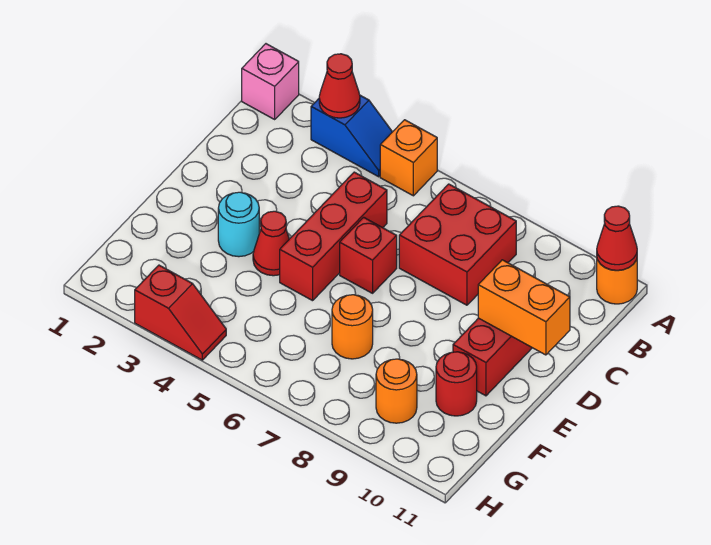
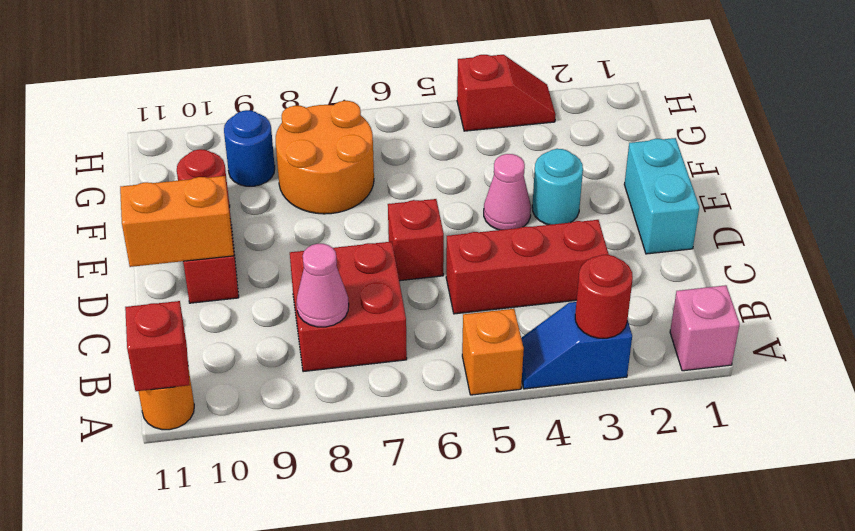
red 1x1 cone [319,54,360,118] -> red 1x1 round brick [575,255,633,338]
red 1x1 cone [597,206,637,270] -> red 1x1 brick [125,301,189,391]
none -> pink 1x1 cone [296,244,349,327]
red 1x3 brick [280,172,387,301] -> red 1x3 brick turned to [446,220,609,314]
none -> cyan 1x2 brick [624,138,699,254]
red 1x1 cone [253,211,289,276] -> pink 1x1 cone [484,154,531,230]
orange 1x1 round brick [332,295,373,359] -> orange 2x2 round brick [276,101,374,214]
orange 1x1 round brick [376,359,417,423] -> blue 1x1 round brick [224,110,275,186]
red 1x2 slope [135,265,226,360] -> red 1x2 slope turned to [457,55,556,131]

